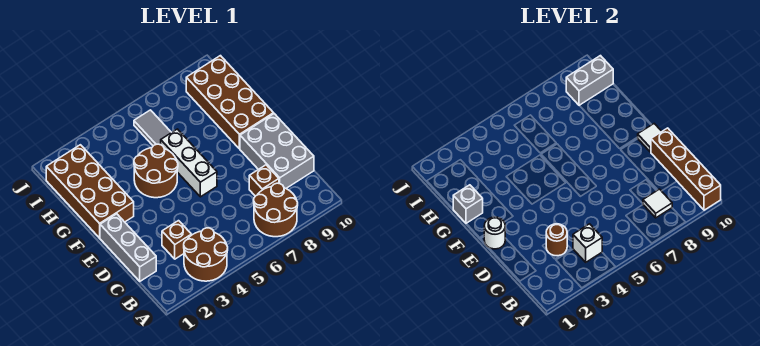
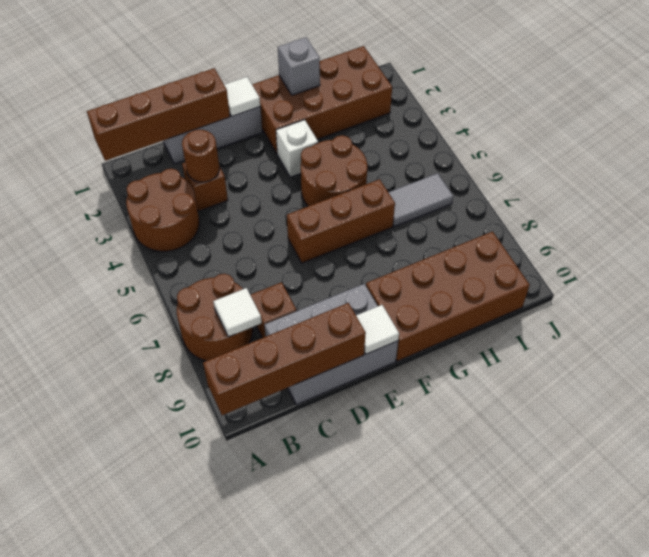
none -> brown 1x4 brick [87,68,230,161]
white 1x1 brick [573,224,602,262] -> white 1x1 brick moved to [276,120,318,177]
white 1x1 round brick [484,217,505,249] -> white 1x1 tile [224,77,260,116]
white 1x3 brick [161,129,217,197] -> brown 1x3 brick [287,179,395,263]
grey 1x2 brick [566,56,613,106] -> none

